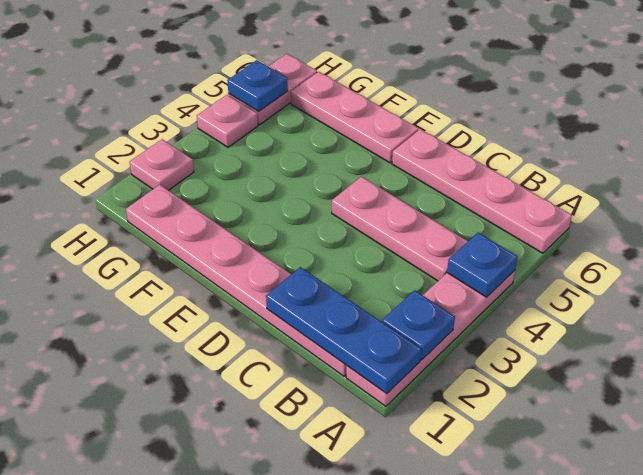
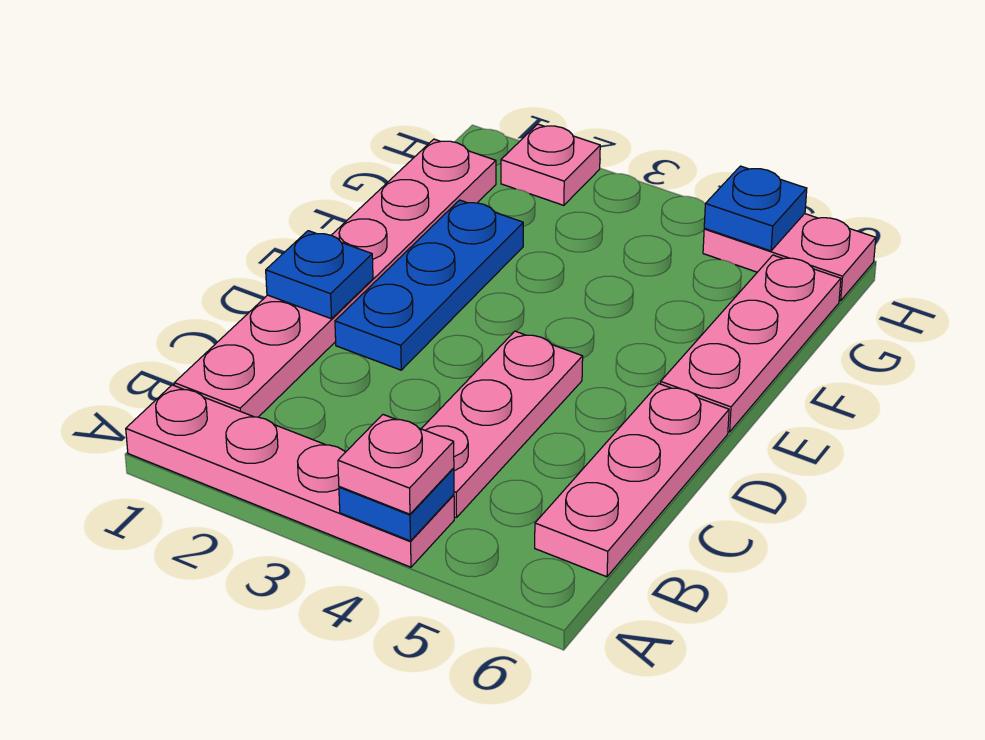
blue 1x3 plate [266,267,421,394] -> blue 1x3 plate moved to [335,200,523,370]
blue 1x1 plate [382,290,455,360] -> blue 1x1 plate moved to [266,231,373,319]
pink 1x4 plate [392,129,572,253] -> pink 1x3 plate [535,384,729,577]
pink 1x1 plate [197,95,258,147] -> pink 1x1 plate moved to [338,415,454,514]

